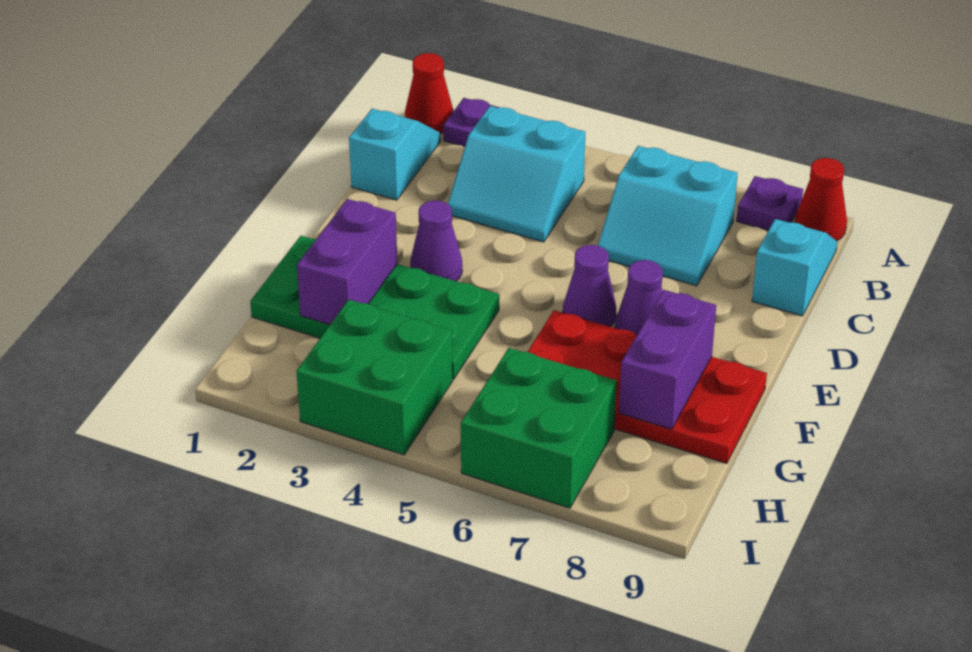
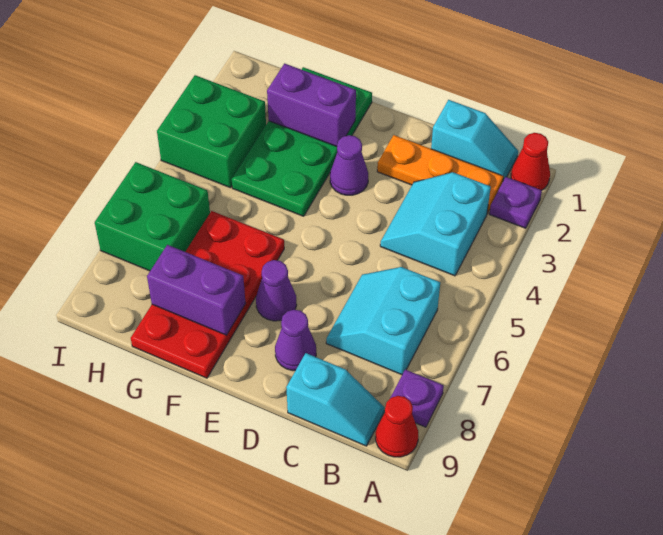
none -> orange 1x3 plate [377,135,504,214]
purple 1x1 cone [563,245,616,327] -> purple 1x1 cone moved to [275,310,316,371]

